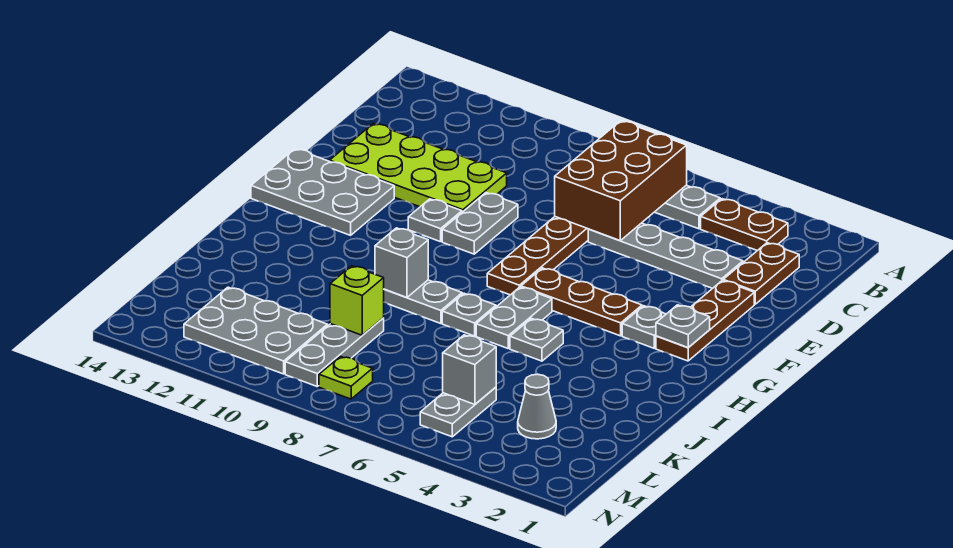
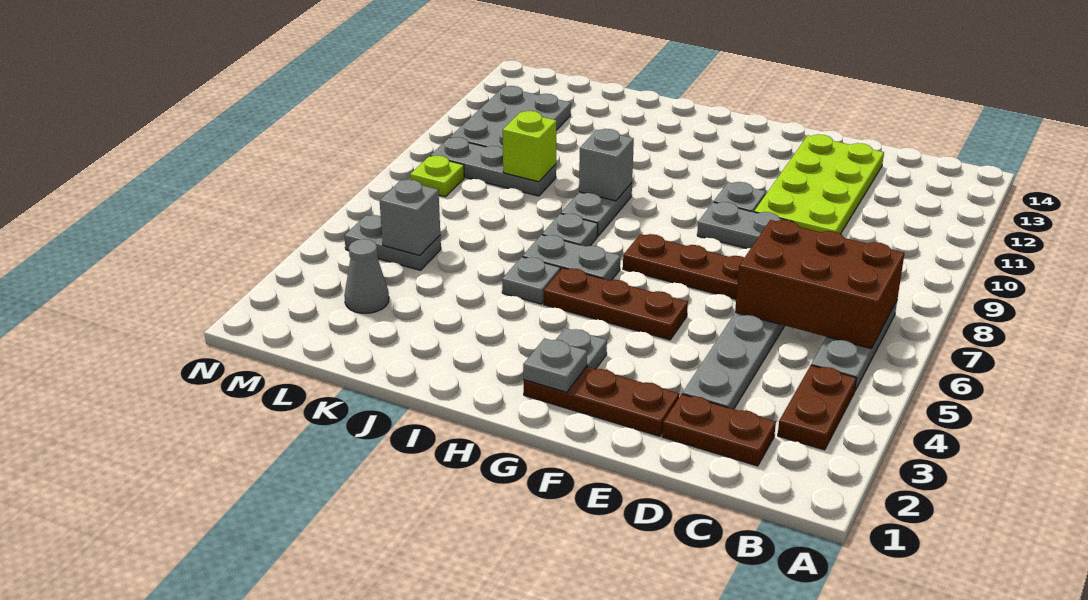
grey 2x3 plate [251,149,394,235] -> none
brown 1x3 plate [521,268,642,336] -> brown 1x3 plate turned to [544,268,688,340]

